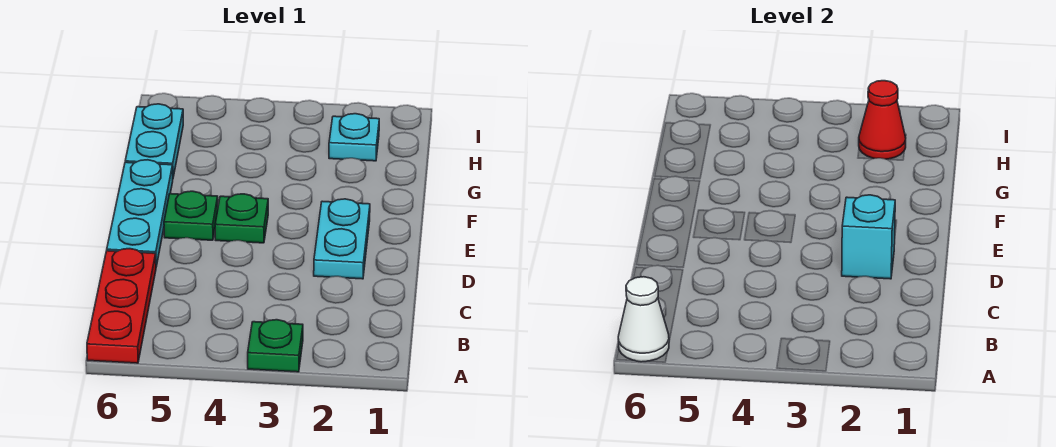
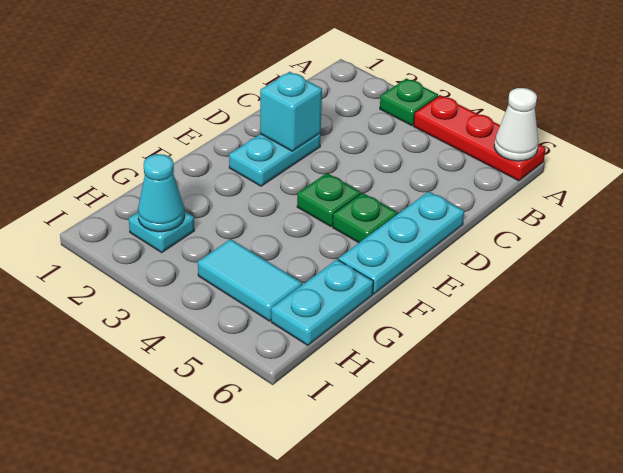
red 1x3 plate [87,249,156,363] -> red 1x3 plate turned to [414,95,546,181]
red 1x1 cone [859,81,906,159] -> cyan 1x1 cone [138,154,184,232]
none -> cyan 1x2 tile [198,239,302,321]

